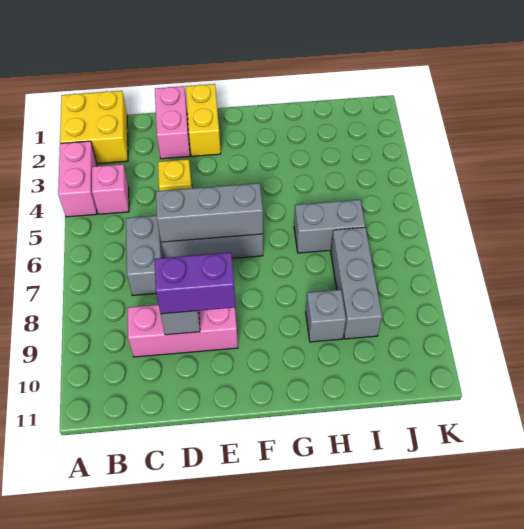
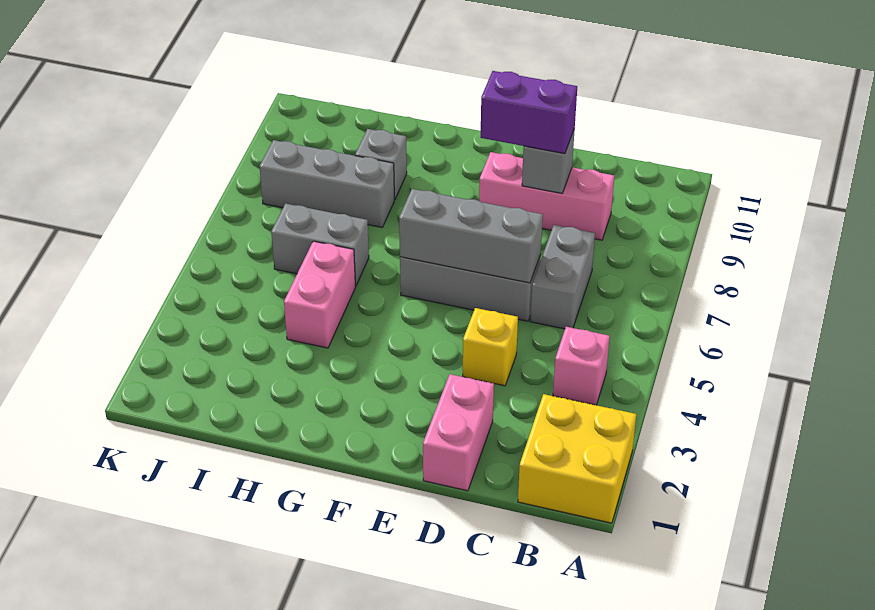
pink 1x2 brick [58,141,97,217] -> pink 1x2 brick moved to [284,241,356,348]
yellow 1x2 brick [186,84,221,156] -> none
grey 1x3 brick [331,227,382,339] -> grey 1x3 brick turned to [259,140,394,227]

